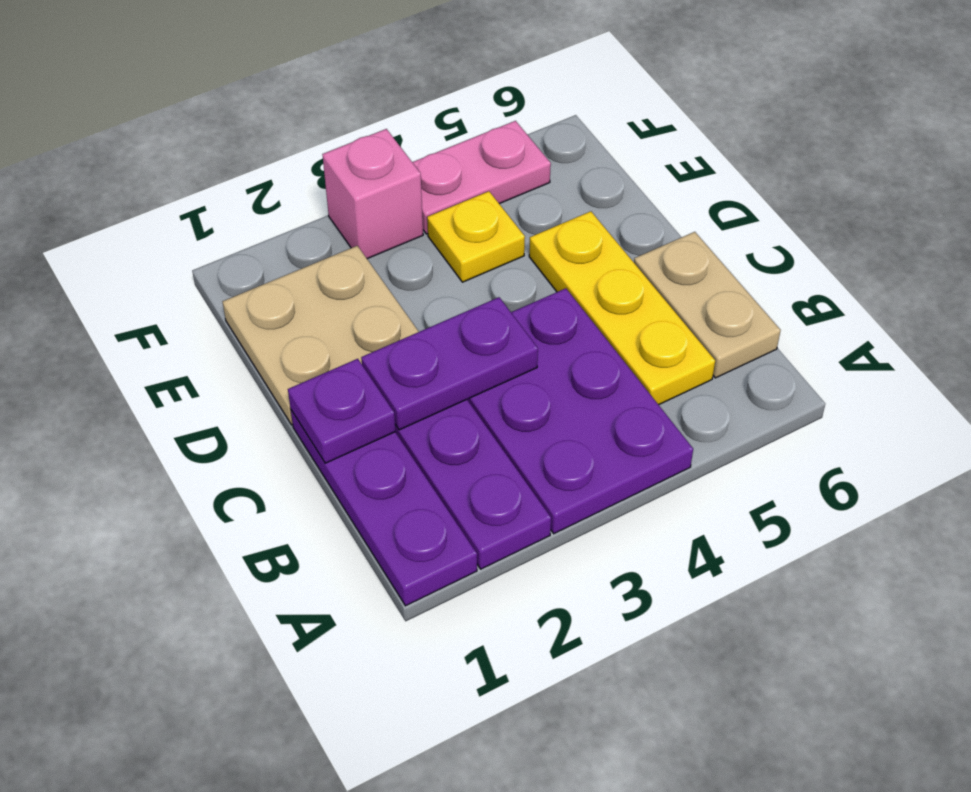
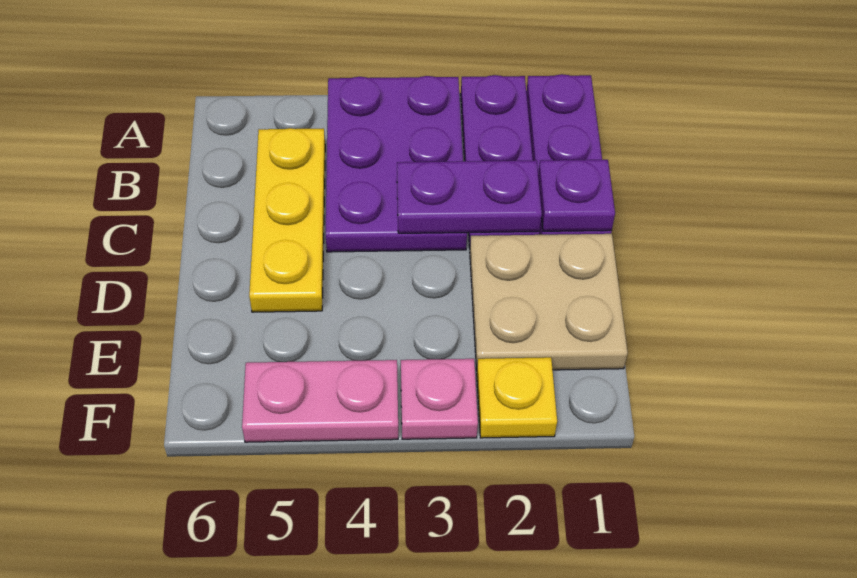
tan 1x2 plate [634,232,781,378] -> none
yellow 1x1 plate [427,191,525,282] -> yellow 1x1 plate moved to [477,357,557,438]
pink 1x1 brick [322,129,423,259] -> pink 1x1 plate [401,359,478,439]

